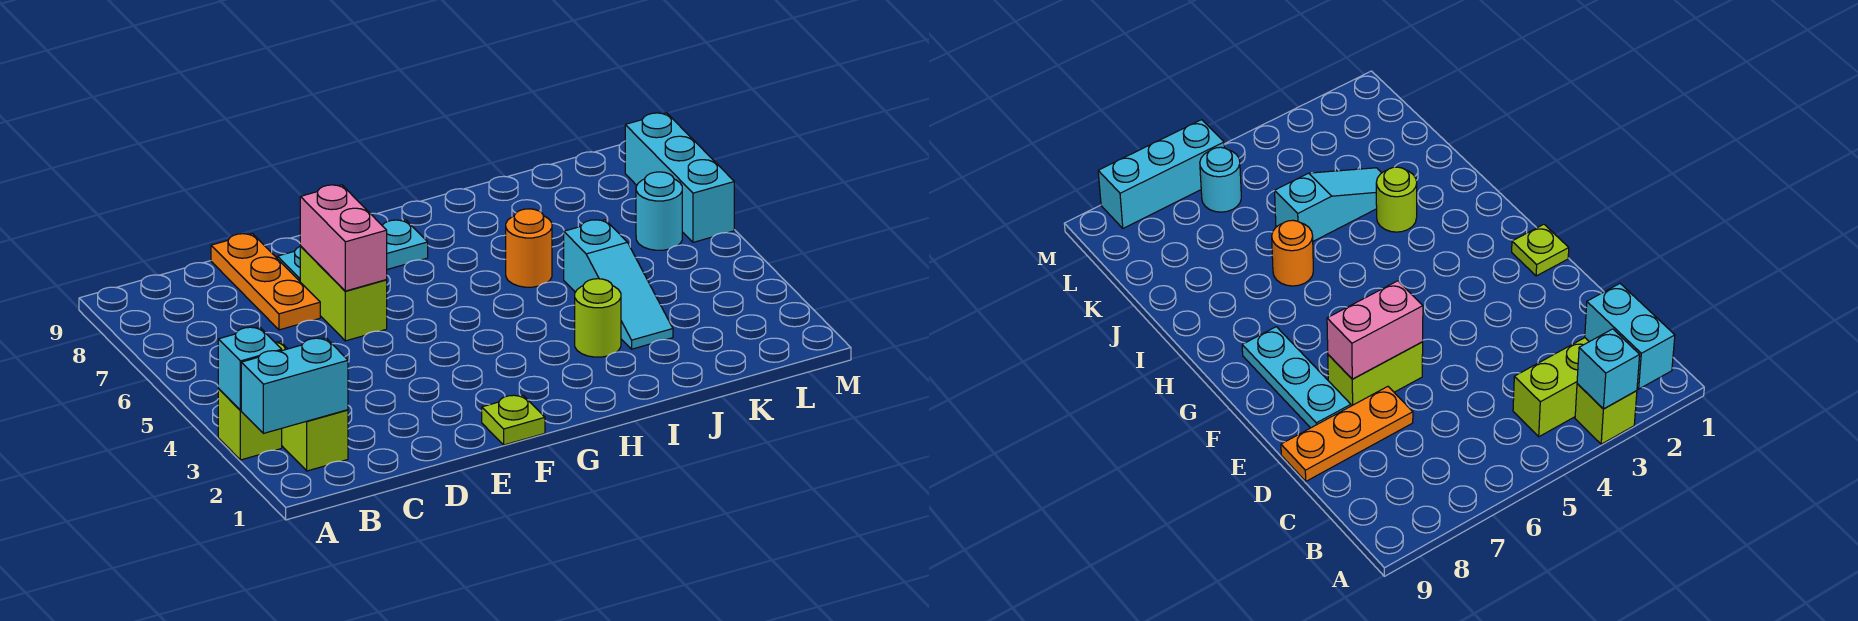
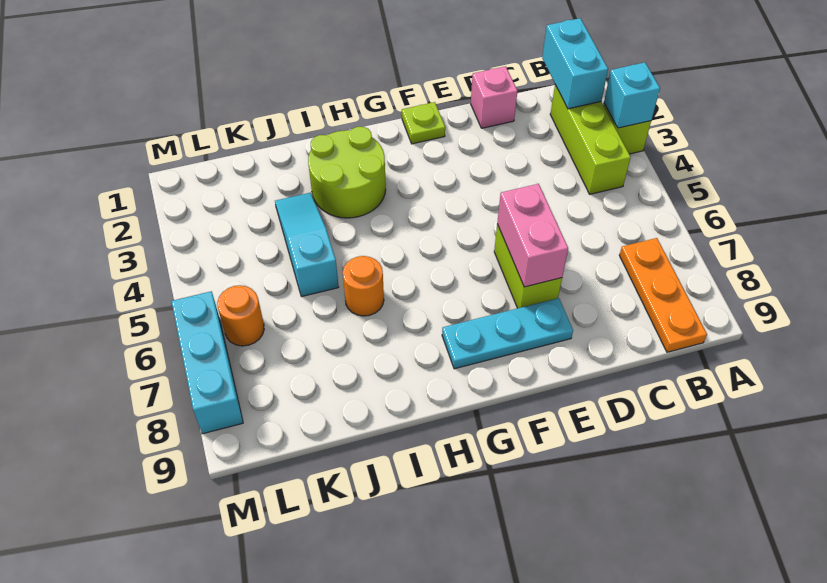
cyan 1x2 brick [241,338,348,433] -> cyan 1x2 brick turned to [542,18,608,109]
none -> pink 1x1 brick [471,66,517,128]
orange 1x3 plate [211,234,320,330] -> orange 1x3 plate moved to [619,238,707,352]
lime 1x1 round brick [575,279,621,357] -> lime 2x2 round brick [308,127,386,218]
cyan 1x1 round brick [636,172,682,250] -> orange 1x1 round brick [217,285,264,346]

